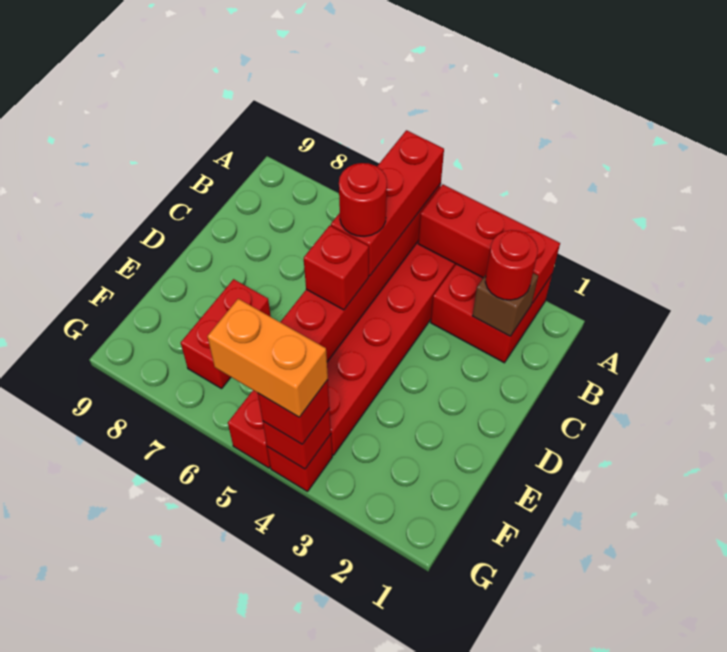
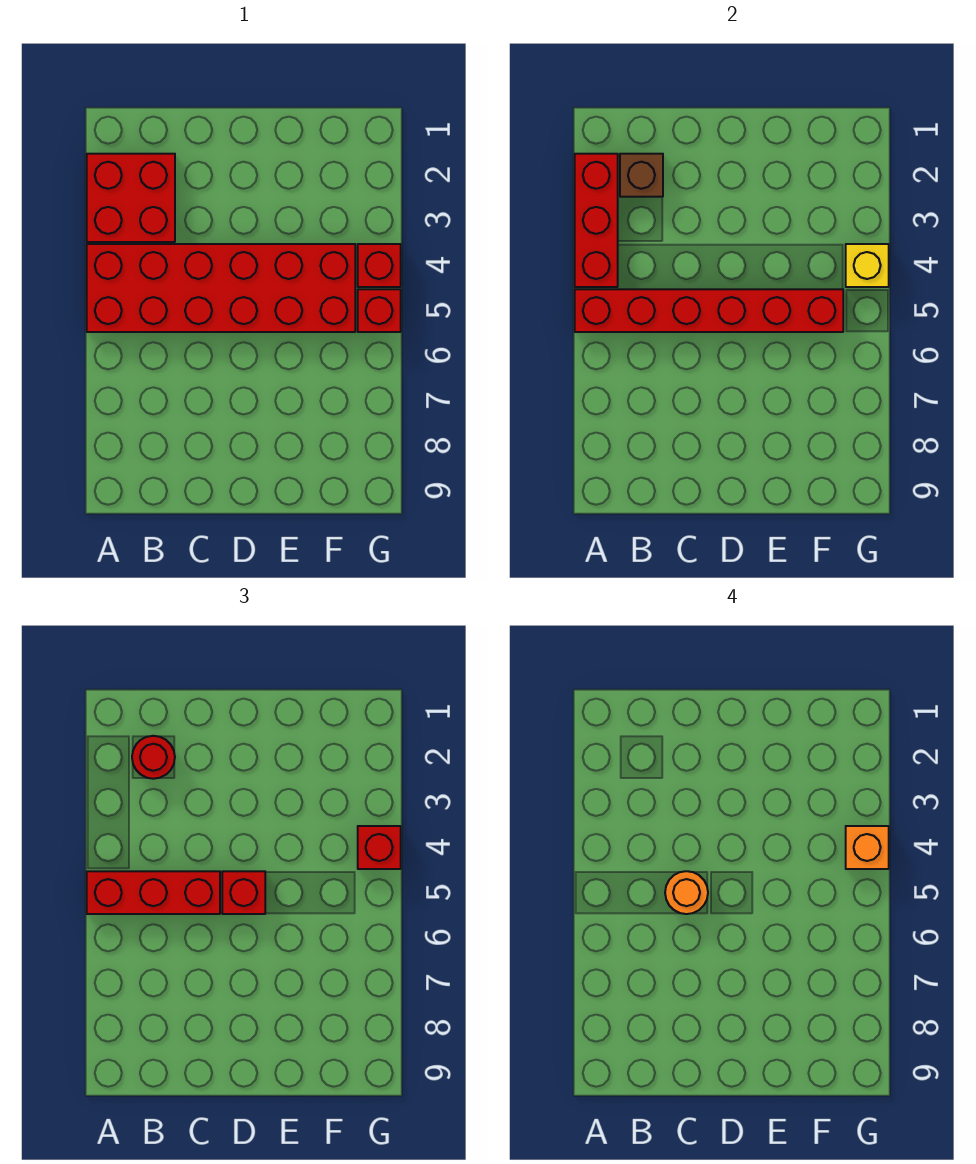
red 1x1 round brick [339,163,387,236] -> orange 1x1 round brick [665,871,708,914]
red 1x2 brick [181,279,271,389] -> none
red 1x1 brick [263,408,331,469] -> yellow 1x1 brick [846,244,889,287]
orange 1x2 brick [207,299,328,417] -> orange 1x1 brick [846,826,889,869]

